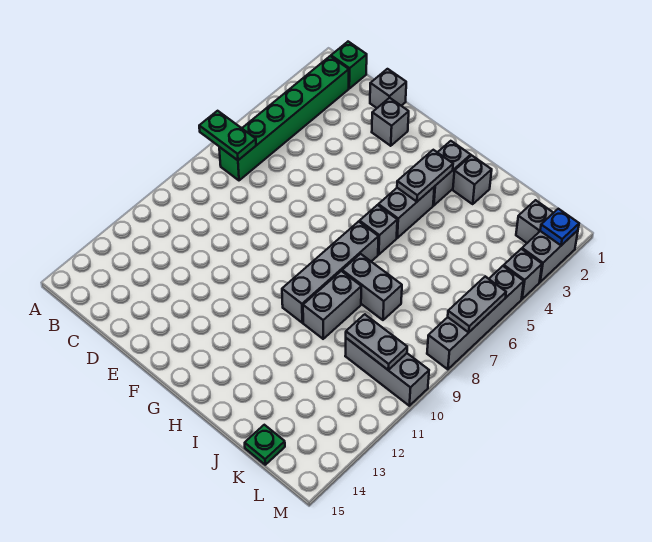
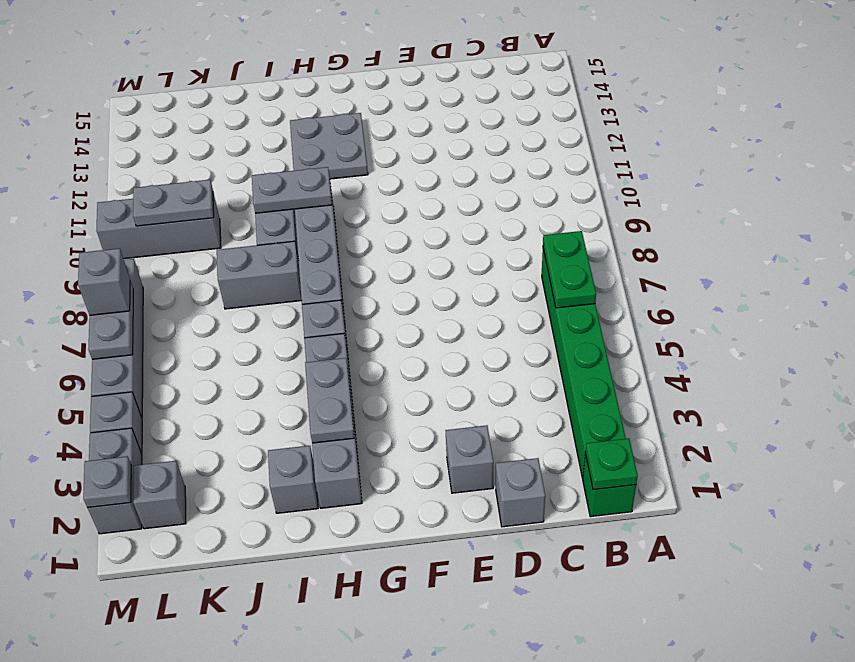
green 1x2 plate [199,111,256,160] -> green 1x2 plate turned to [543,231,596,308]
none -> grey 2x2 plate [290,113,368,179]
none -> grey 1x2 plate [252,167,332,213]
green 1x1 plate [245,425,285,465] -> green 1x1 plate moved to [585,438,638,490]
blue 1x1 plate [540,209,579,245] -> grey 1x1 plate [83,456,131,508]
none -> grey 1x1 brick [78,248,130,315]

